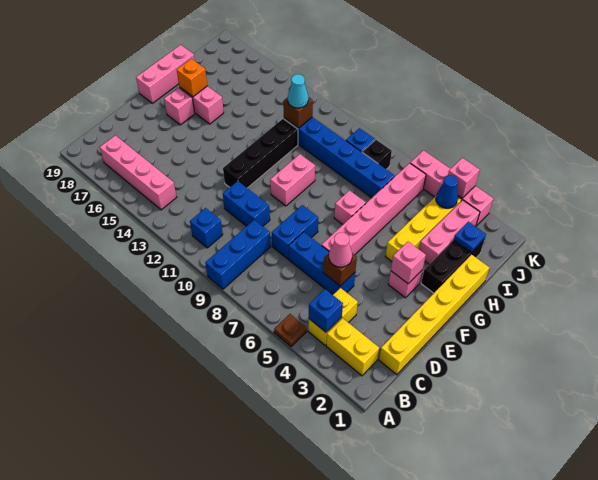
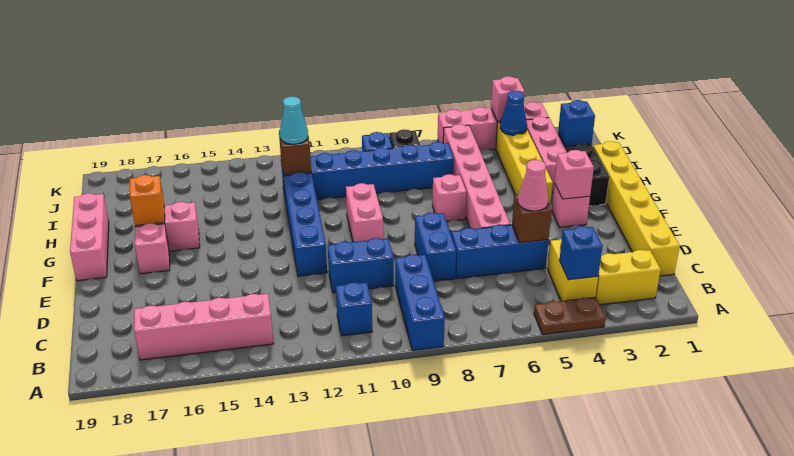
brown 1x1 plate [274,314,307,347] -> brown 1x2 plate [534,297,605,335]
black 1x4 brick [223,119,298,188] -> blue 1x4 brick [284,172,327,276]
blue 1x1 plate [454,222,486,252] -> blue 1x1 brick [558,100,595,146]

